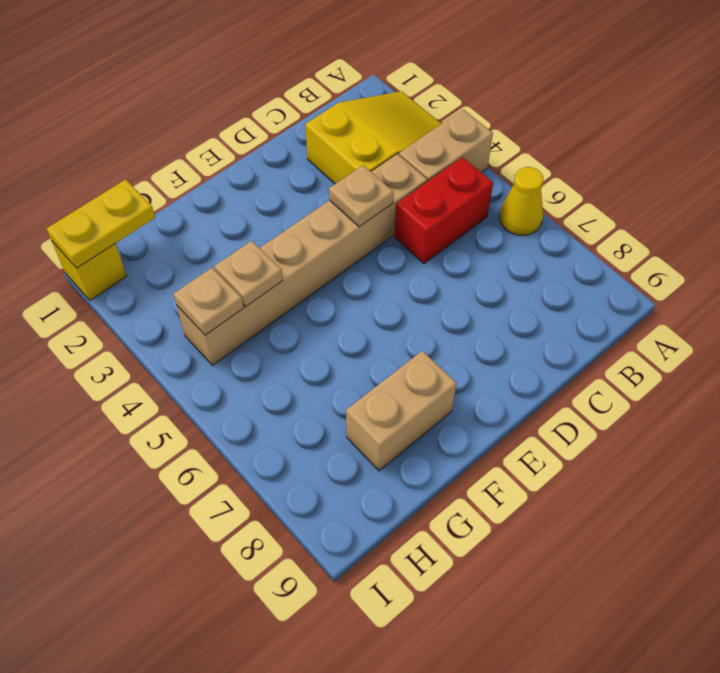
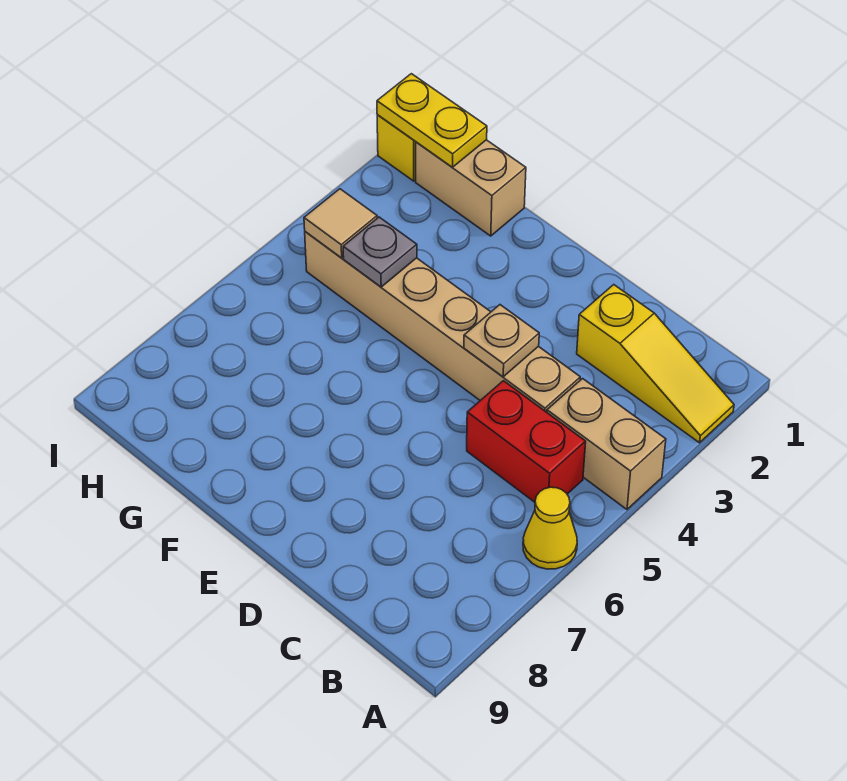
yellow 2x3 slope [305,91,441,184] -> yellow 1x3 slope [577,285,734,443]
tan 1x2 brick [346,351,456,471] -> tan 1x2 brick moved to [416,140,526,236]
tan 1x1 plate [214,241,283,307] -> grey 1x1 plate [343,217,417,287]
tan 1x1 plate [173,268,243,335] -> tan 1x1 tile [304,189,377,258]

